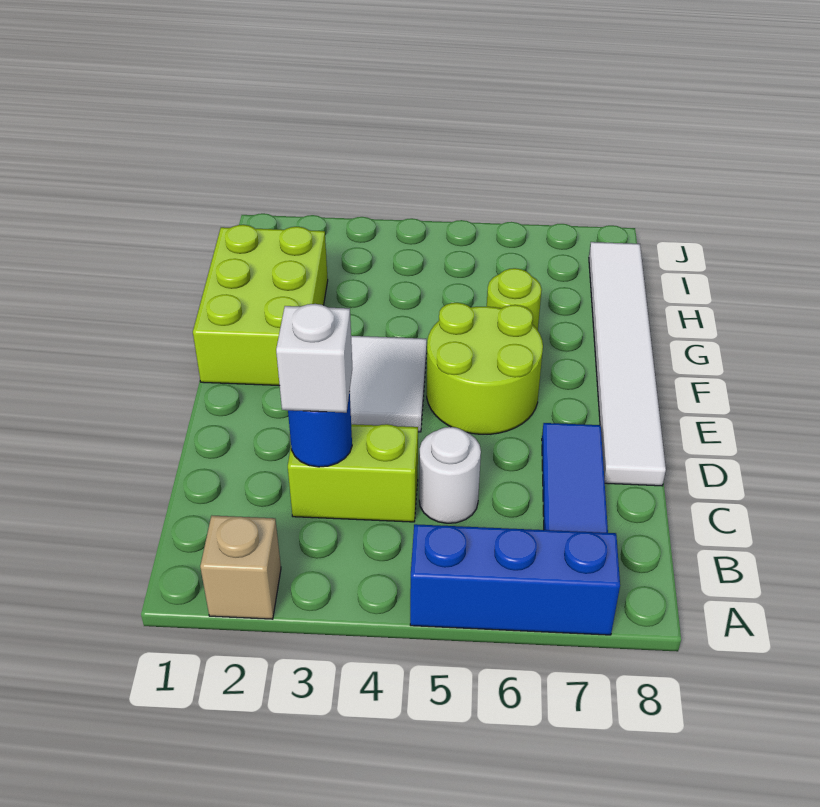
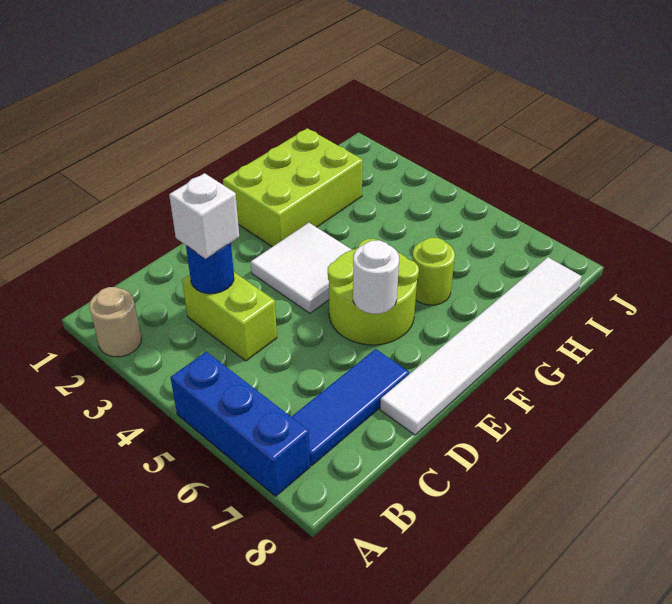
tan 1x1 brick [200,516,281,619] -> tan 1x1 round brick [89,287,142,357]
white 1x1 round brick [419,427,481,523] -> white 1x1 round brick moved to [353,240,399,314]

